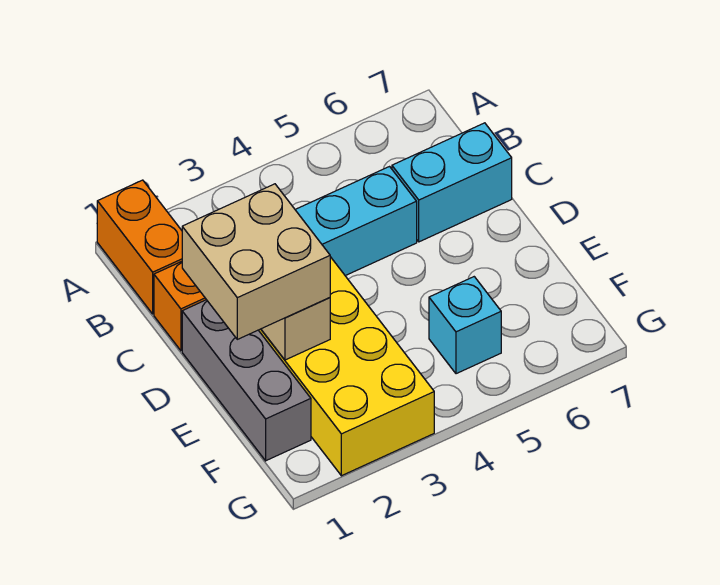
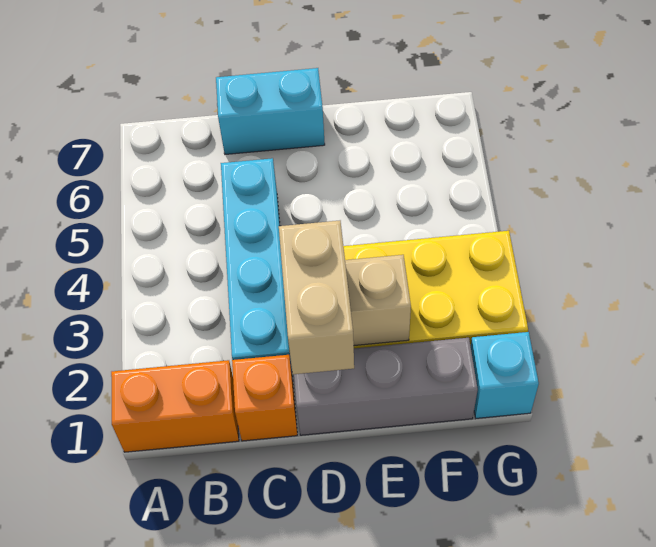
cyan 1x2 brick [392,123,512,242] -> cyan 1x2 brick turned to [216,68,325,154]
tan 2x2 brick [182,184,330,339] -> tan 1x2 brick [279,221,354,374]
cyan 1x1 brick [429,277,501,374] -> cyan 1x1 brick moved to [471,332,539,418]

